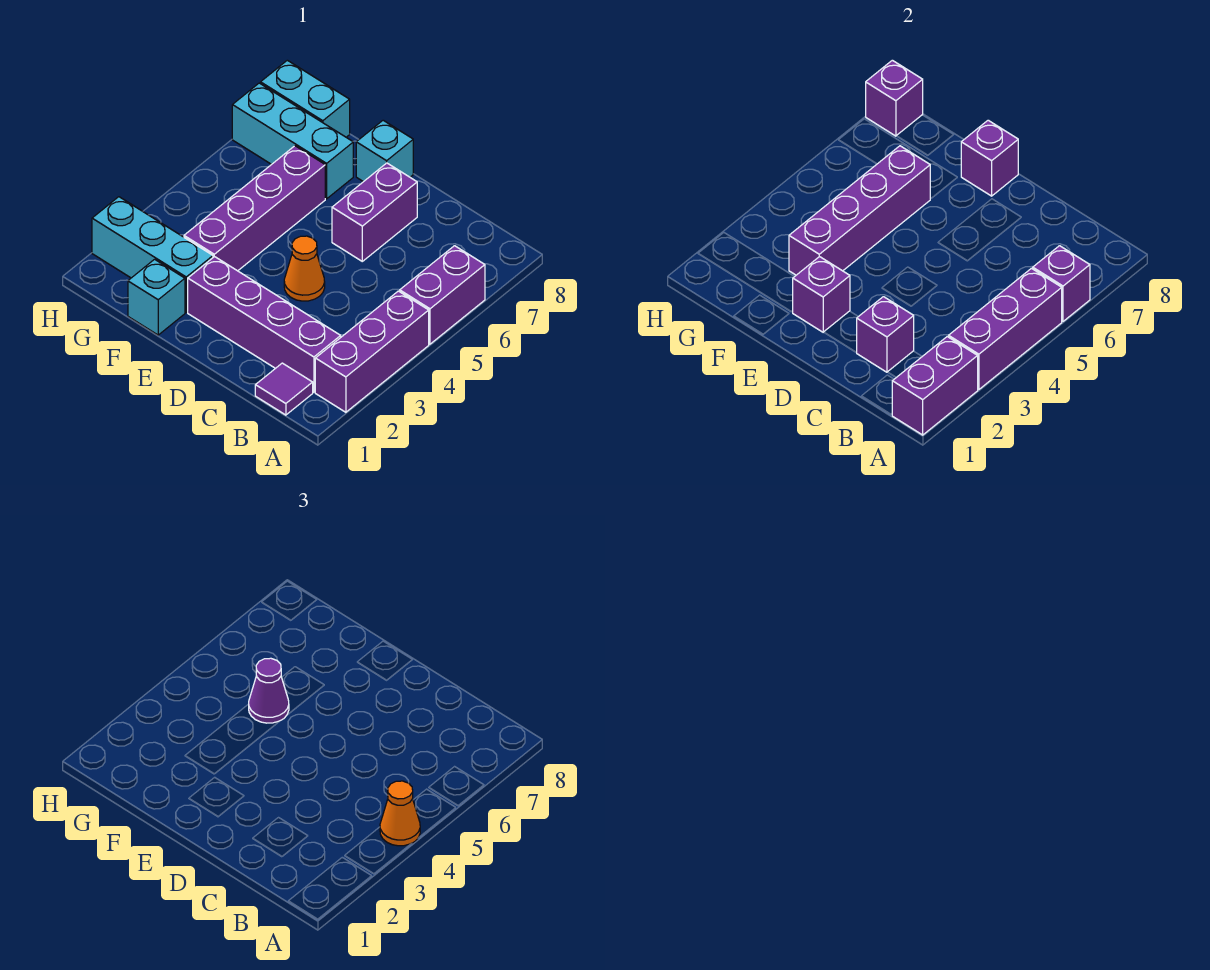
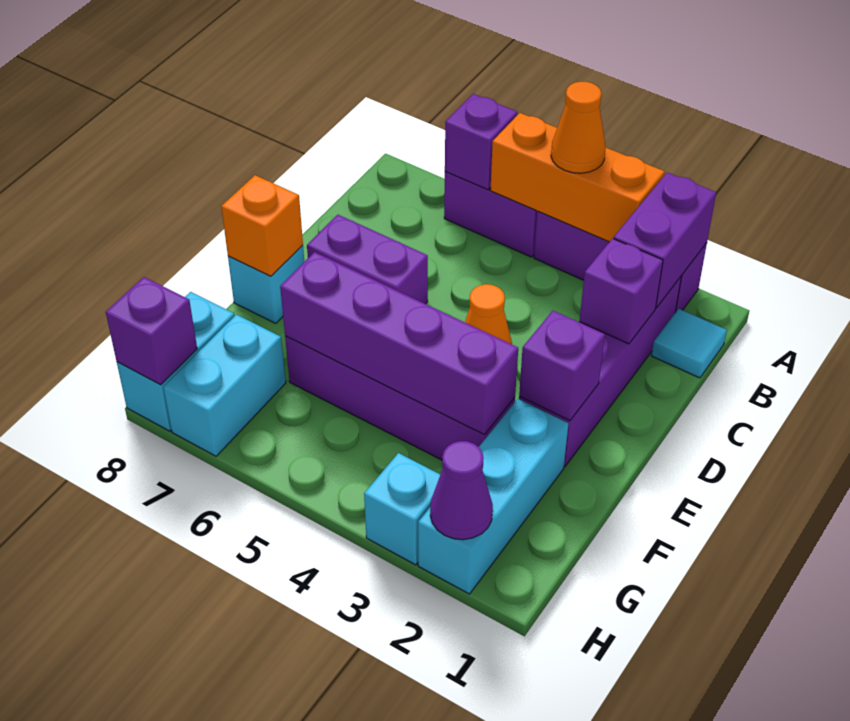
purple 1x2 brick [892,337,978,435] -> purple 1x2 brick turned to [614,172,716,308]
purple 1x3 brick [949,268,1062,390] -> orange 1x3 brick [490,113,664,242]
purple 1x1 tile [255,363,313,415] -> cyan 1x1 tile [652,309,727,378]
purple 1x1 brick [961,120,1018,196] -> orange 1x1 brick [221,175,303,276]
cyan 1x1 brick [128,259,185,335] -> cyan 1x1 brick moved to [364,453,440,565]
purple 1x1 cone [249,658,289,723] -> purple 1x1 cone moved to [430,441,493,540]
cyan 1x3 brick [232,83,353,199] -> cyan 1x2 brick [163,315,286,456]

